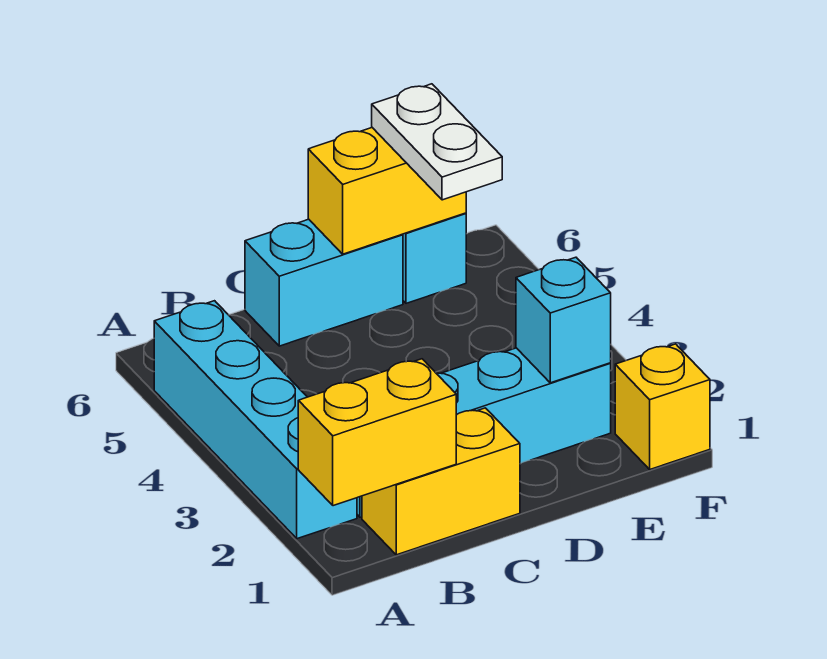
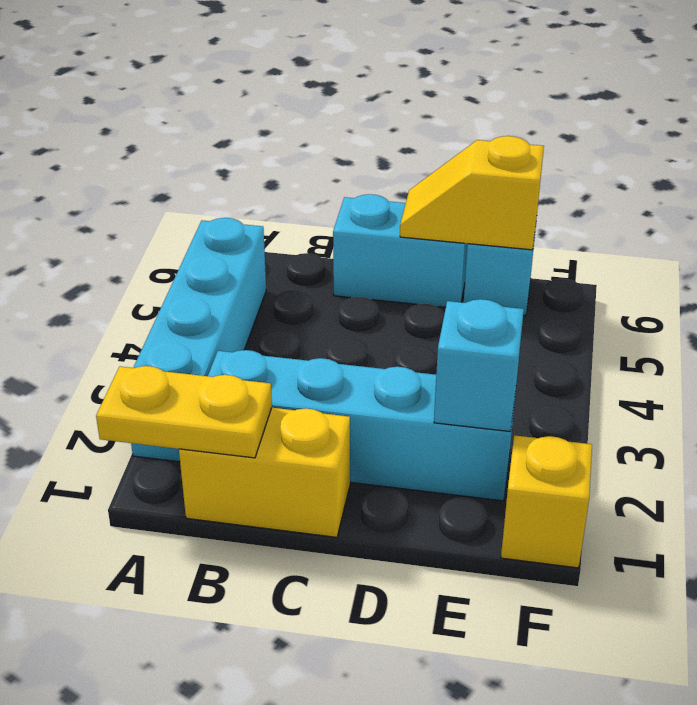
yellow 1x2 brick [298,359,456,506] -> yellow 1x2 plate [96,366,272,458]
yellow 1x2 brick [308,128,466,254] -> yellow 1x2 slope [400,136,544,250]
white 1x2 plate [372,84,502,200] -> none

